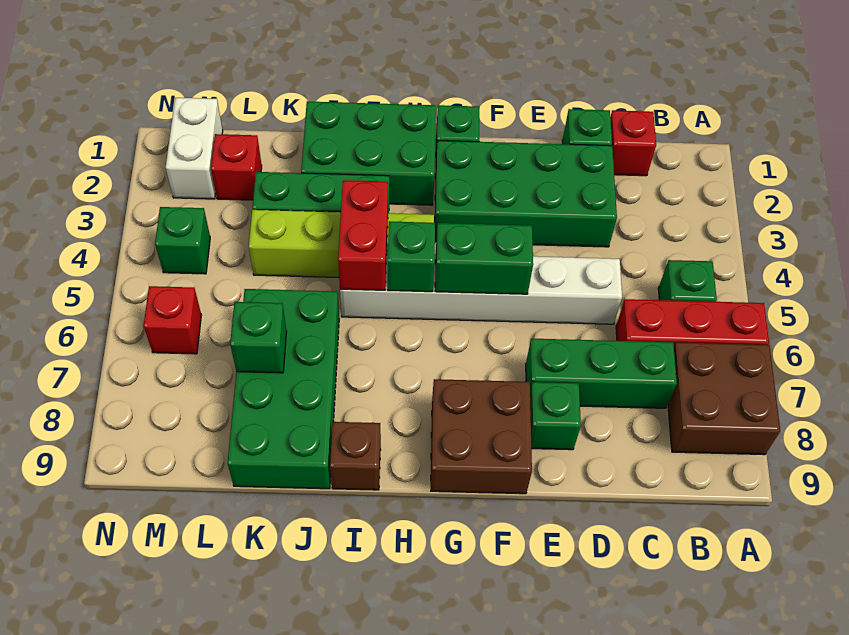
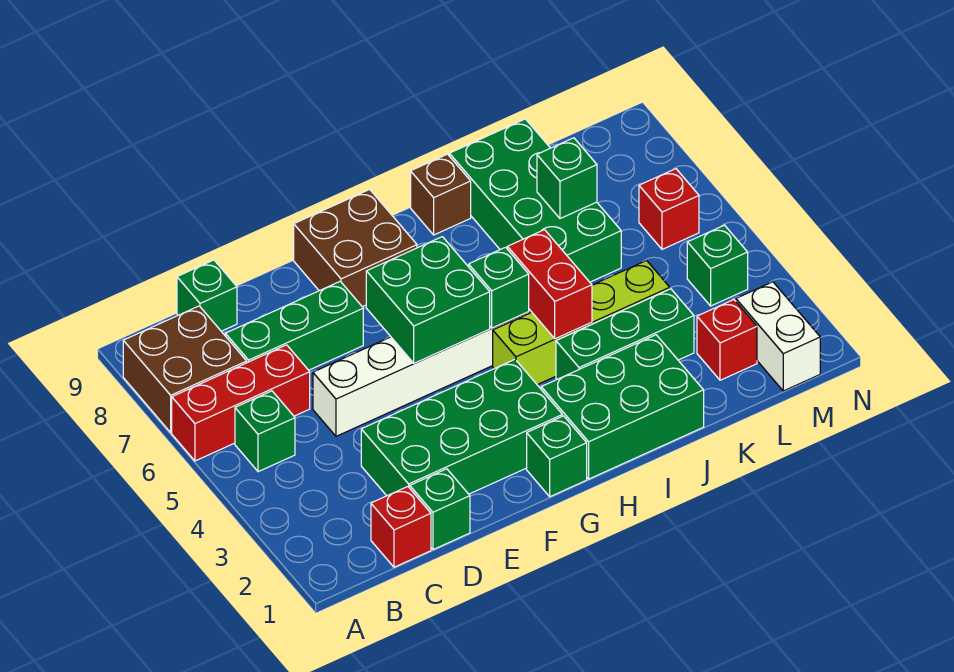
green 1x1 brick [530,382,581,450] -> green 1x1 brick moved to [177,260,237,331]
green 1x2 brick [435,223,533,294] -> green 2x2 brick [366,237,490,363]

